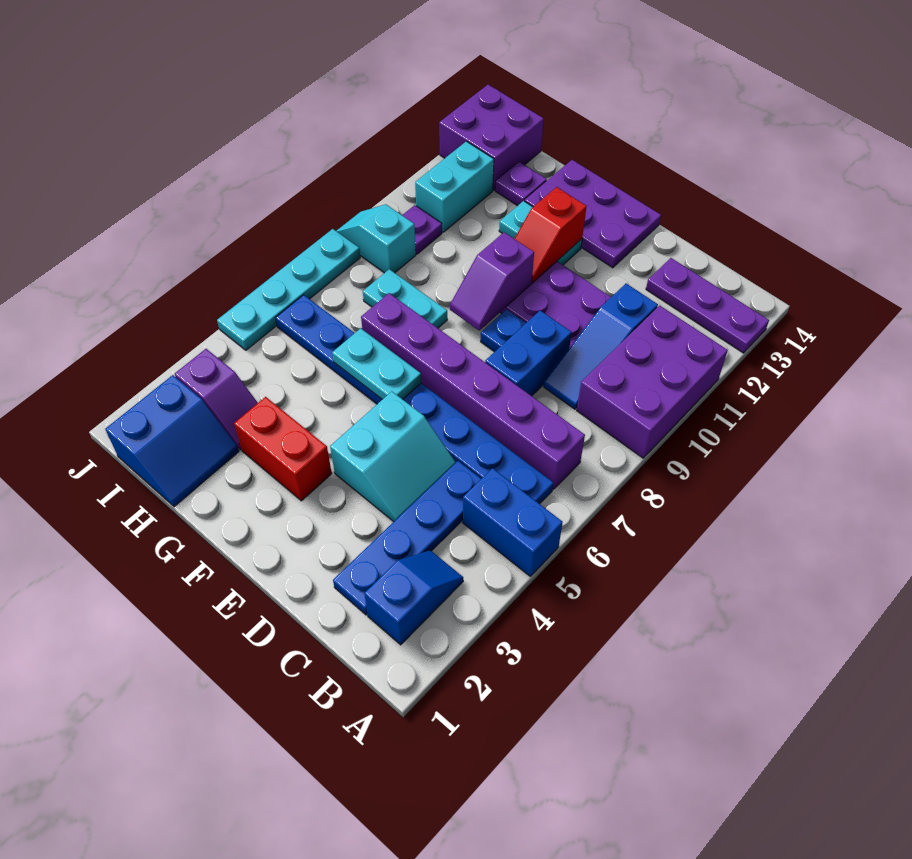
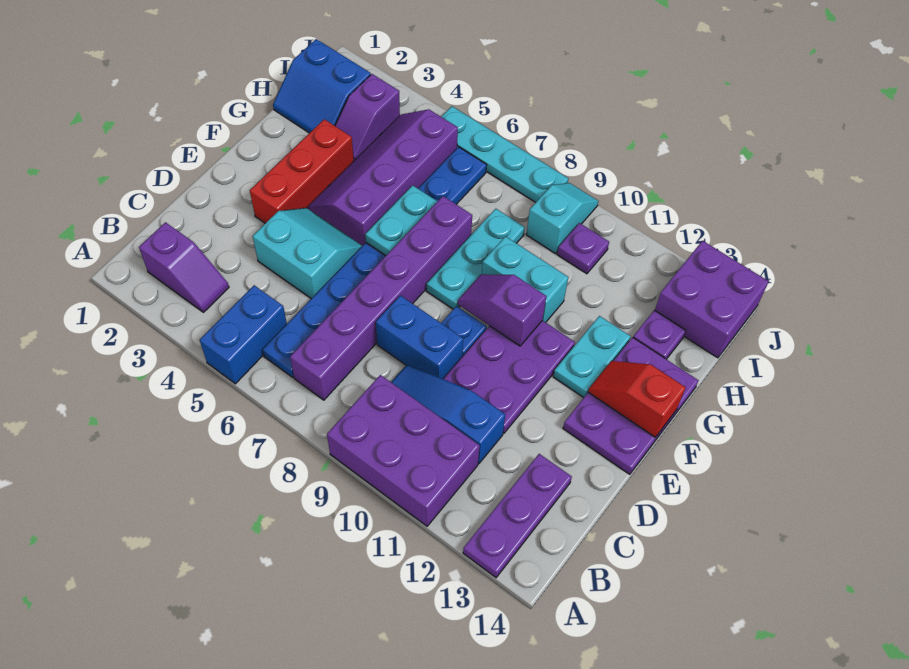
blue 1x2 slope [364,550,463,645] -> purple 1x2 slope [139,222,229,312]
blue 1x4 plate [333,461,481,615] -> none
cyan 2x2 slope [330,391,456,522] -> cyan 2x2 slope turned to [253,208,362,299]
red 1x2 brick [234,397,332,501] -> red 1x3 brick [250,119,354,223]
none -> purple 2x4 slope [308,109,458,246]
red 1x2 slope [515,187,587,283] -> red 1x2 slope moved to [588,361,686,437]
cyan 1x2 plate [363,269,447,328] -> cyan 1x3 plate [427,209,525,309]
cyan 1x2 brick [415,141,494,232] -> cyan 1x2 brick moved to [482,236,568,322]

